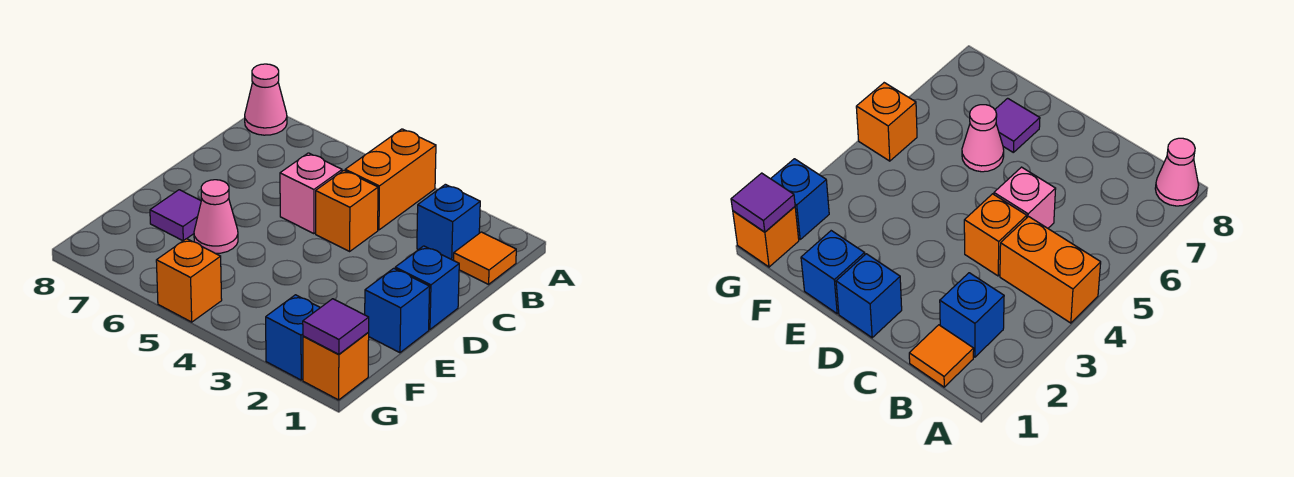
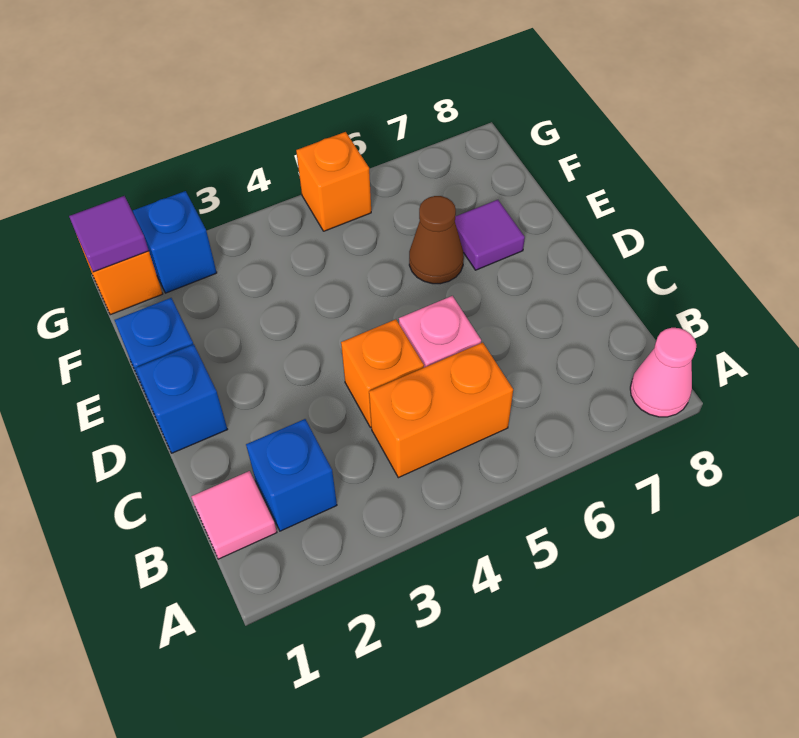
orange 1x2 brick [345,129,436,230] -> orange 1x2 brick turned to [369,343,513,478]
orange 1x1 tile [454,232,516,284] -> pink 1x1 tile [191,471,277,559]
pink 1x1 cone [194,180,238,253] -> brown 1x1 cone [409,196,464,284]

